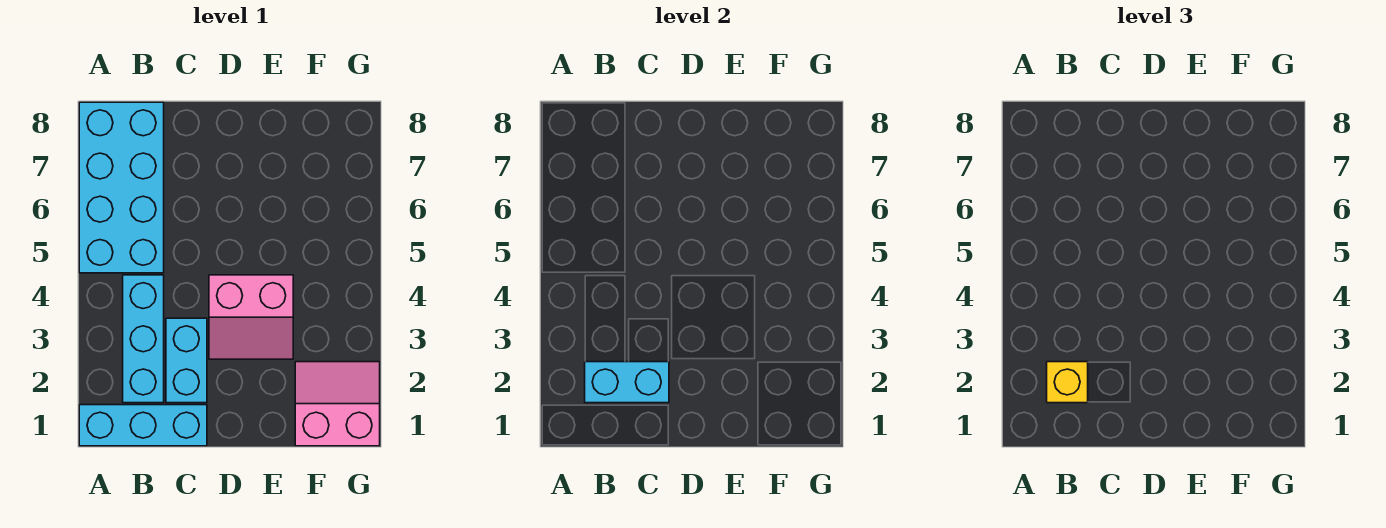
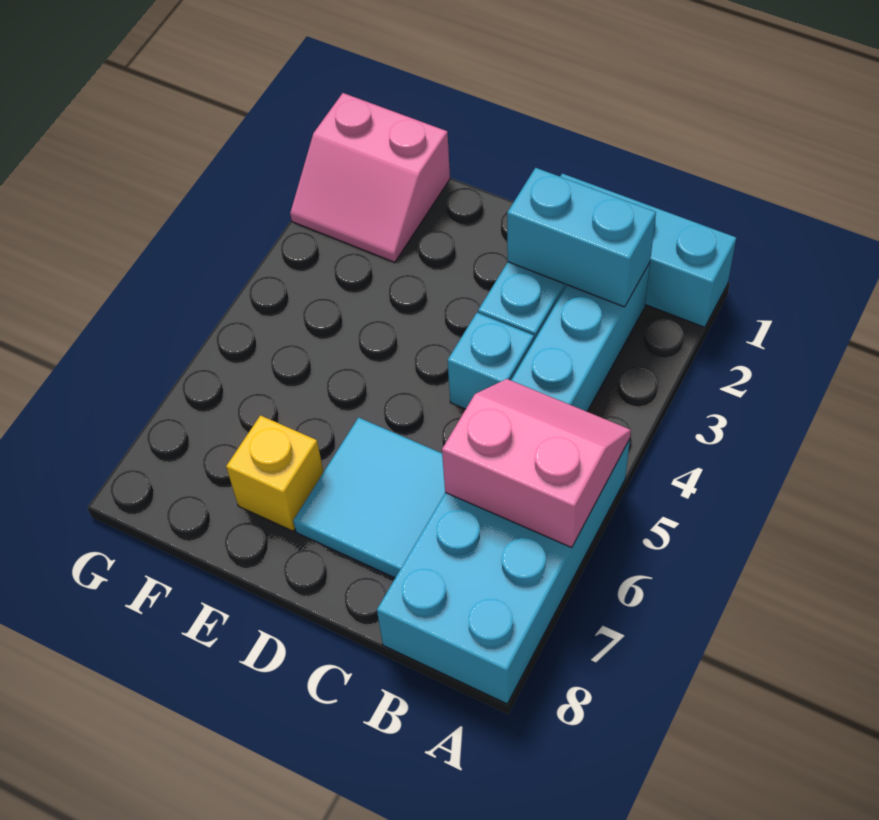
yellow 1x1 brick [1047,362,1088,403] -> yellow 1x1 brick moved to [226,415,323,531]
none -> cyan 1x1 brick [448,313,534,409]
none -> cyan 2x2 tile [293,418,445,578]
pink 2x2 slope [209,275,293,359] -> pink 2x2 slope moved to [442,379,631,548]

